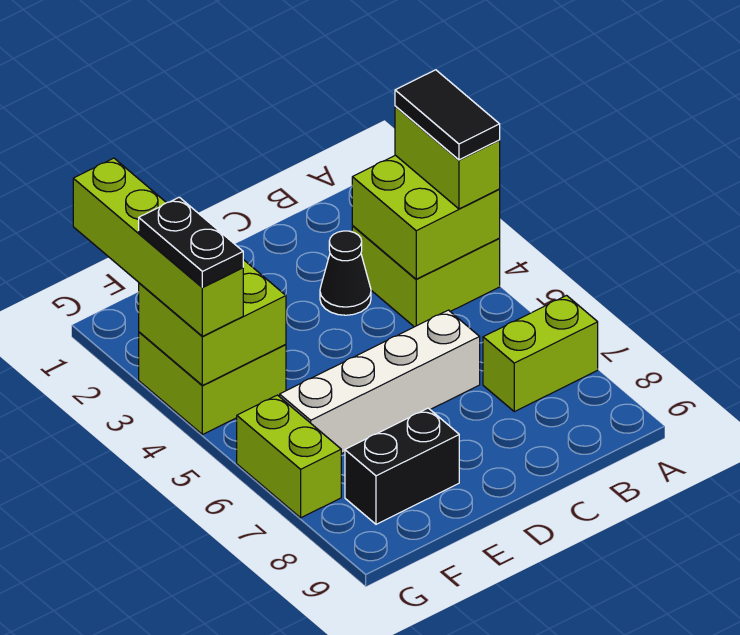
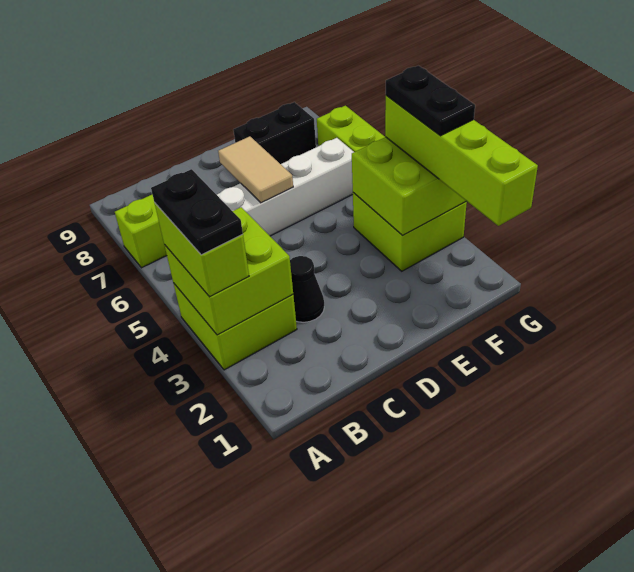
black 1x2 tile [395,70,500,160] -> black 1x2 plate [151,169,243,255]
none -> tan 1x2 tile [218,136,293,203]

